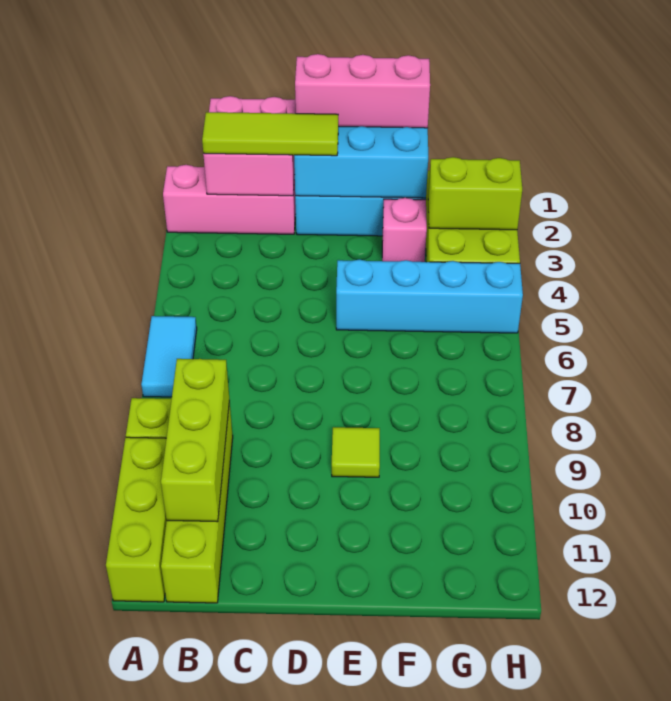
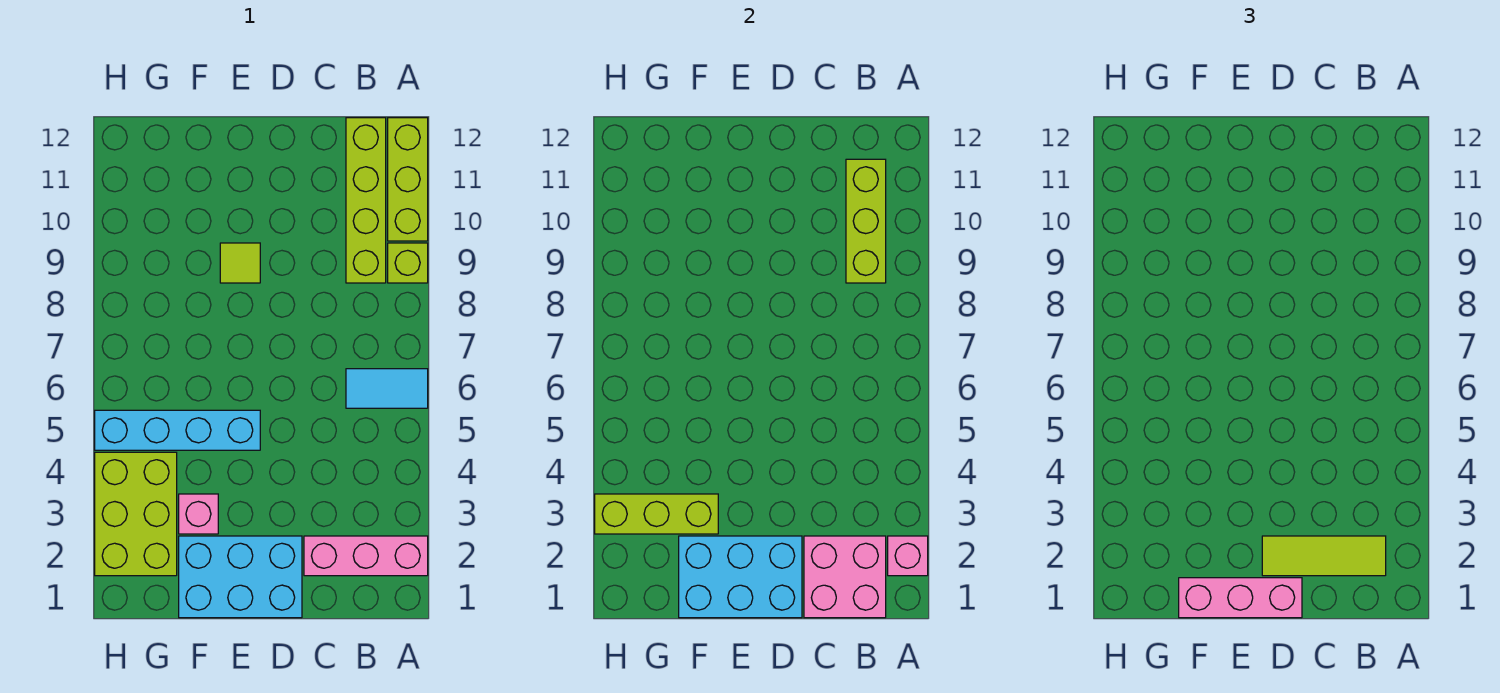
none -> pink 1x1 brick [888,536,928,576]
cyan 1x2 tile [141,316,197,397] -> cyan 1x2 tile turned to [346,369,428,408]
lime 1x2 brick [428,157,522,230] -> lime 1x3 brick [595,494,718,534]

